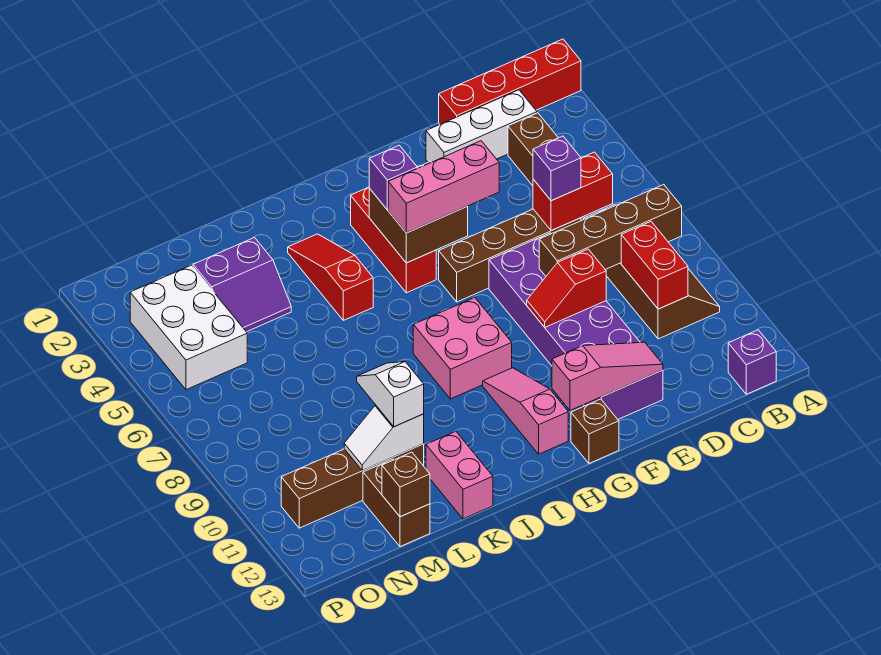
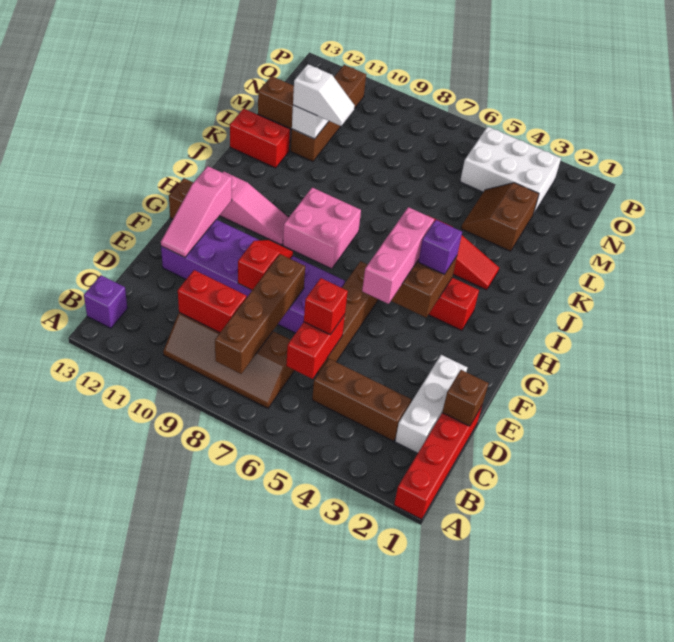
purple 1x1 brick [533,136,581,201] -> red 1x1 brick [304,278,348,334]
pink 1x2 brick [426,431,493,519] -> red 1x2 brick [230,109,290,168]
purple 2x2 slope [193,238,291,332] -> brown 2x2 slope [461,183,539,251]
brown 1x1 brick [382,452,430,517] -> brown 1x1 brick moved to [442,370,489,426]

